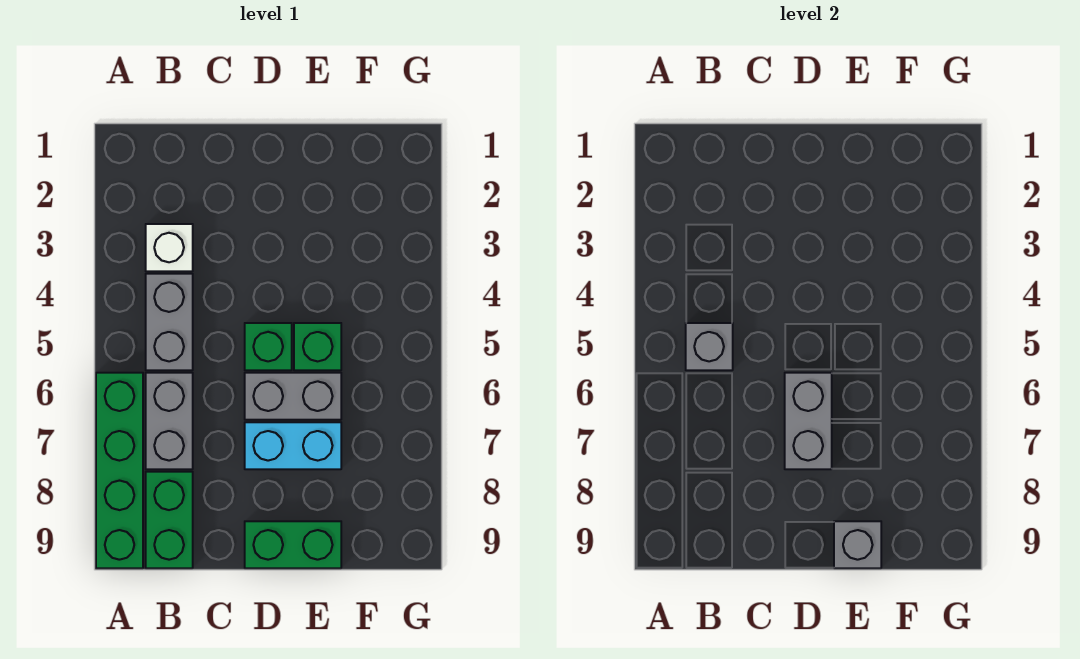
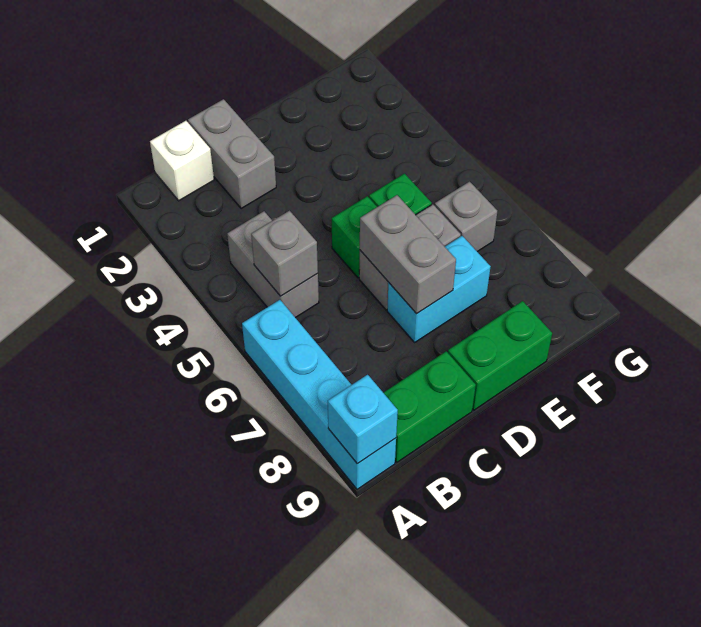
green 1x4 brick [96,373,143,568] -> cyan 1x4 brick [242,300,396,489]
none -> cyan 1x1 brick [328,375,398,464]
white 1x1 brick [146,224,193,271] -> white 1x1 brick moved to [150,121,214,201]
grey 1x2 brick [146,373,193,469] -> grey 1x2 brick moved to [188,99,276,208]
green 1x2 brick [146,472,193,568] -> green 1x2 brick turned to [384,351,476,462]
grey 1x1 brick [834,521,881,568] -> grey 1x1 brick moved to [435,182,497,252]

